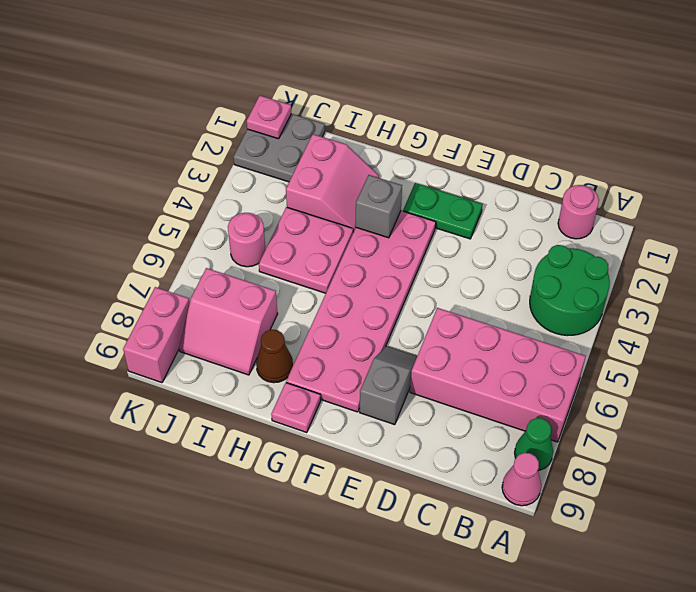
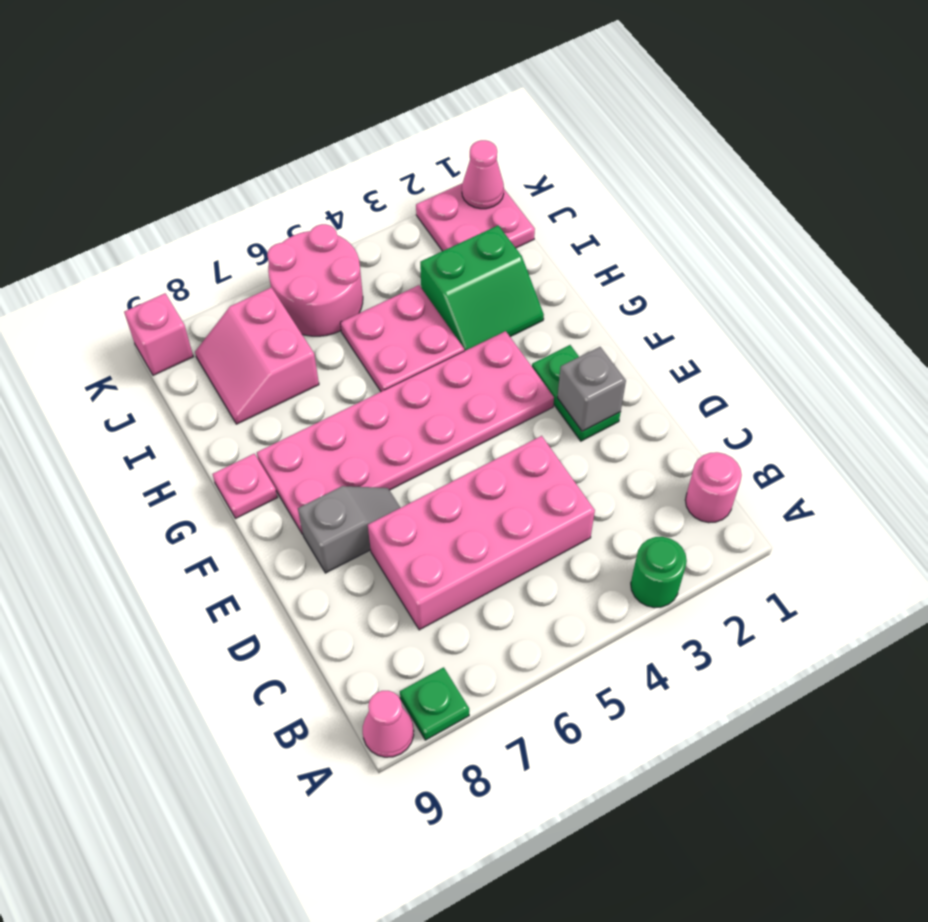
green 2x2 round brick [530,245,610,336] -> green 1x1 round brick [631,537,687,608]
pink 2x4 brick [410,308,586,442] -> pink 2x4 brick turned to [368,436,595,630]
green 1x1 cone [515,418,553,471] -> green 1x1 plate [400,667,469,740]
grey 1x1 brick [356,175,402,238] -> grey 1x1 brick moved to [557,347,626,431]
pink 2x2 slope [286,134,379,232] -> green 2x2 slope [420,225,544,351]
brown 1x1 cone [256,330,293,383] -> none
grey 2x2 plate [233,114,325,182] -> pink 2x2 plate [416,184,535,251]
pink 1x1 round brick [228,213,266,267] -> pink 2x2 round brick [267,224,363,336]
pink 1x1 plate [247,96,291,139] -> pink 1x1 cone [462,140,504,209]
pink 1x2 brick [123,287,190,383] -> pink 1x1 brick [124,293,193,375]

